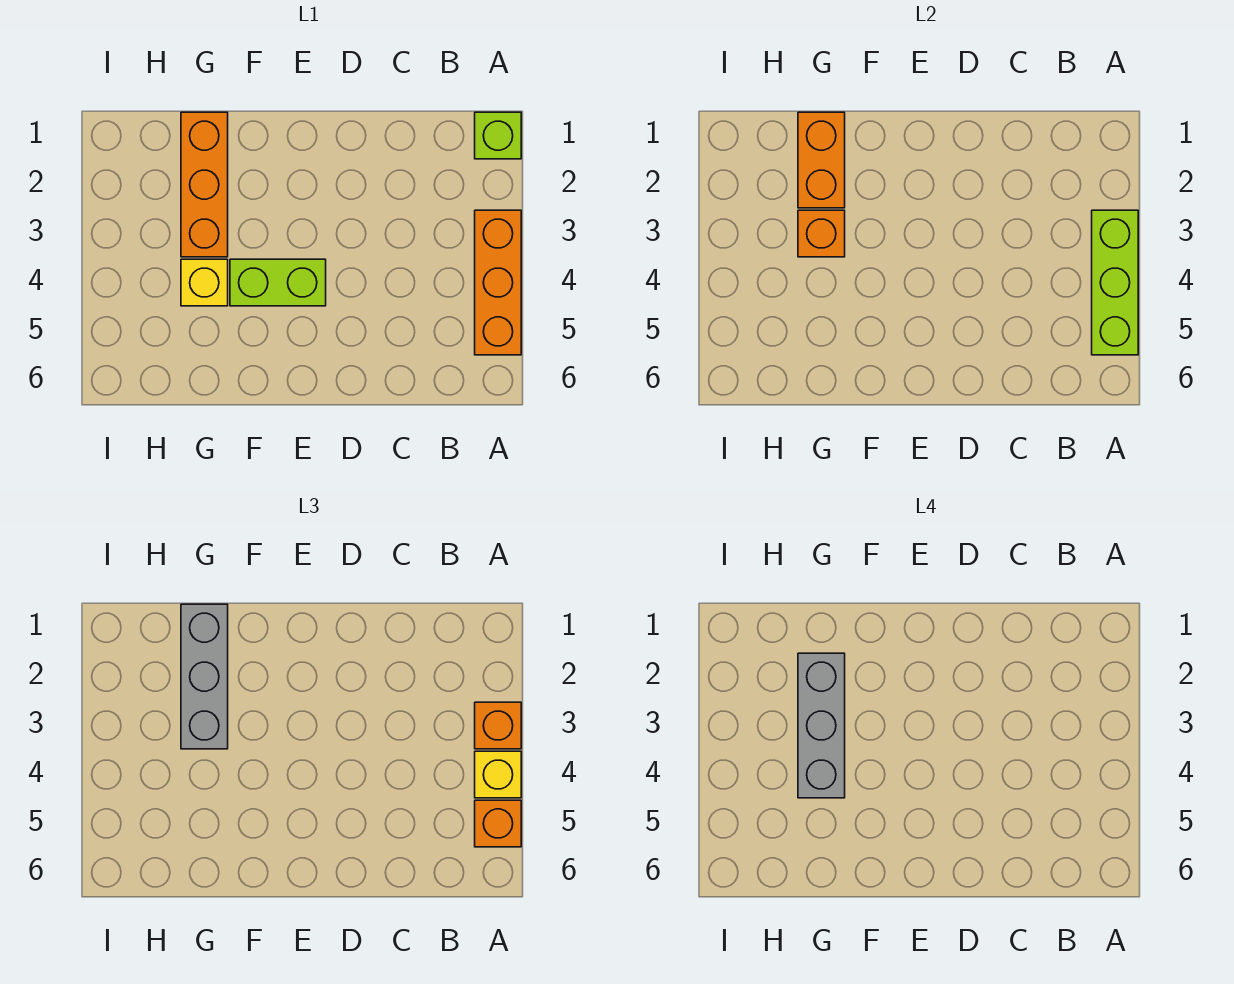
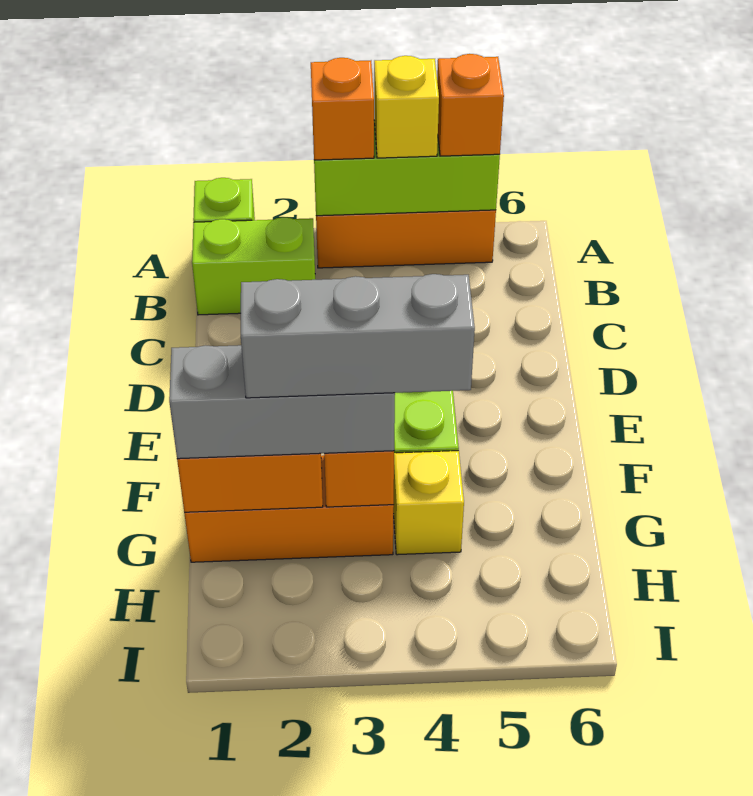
none -> lime 1x2 brick [192,217,315,315]

